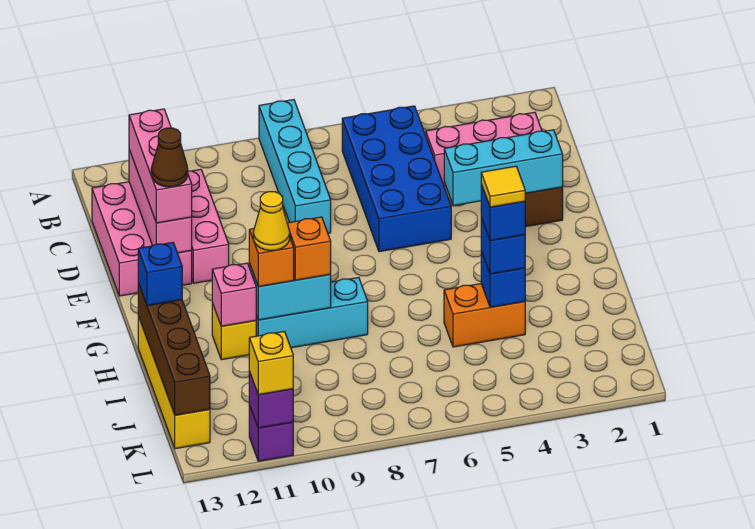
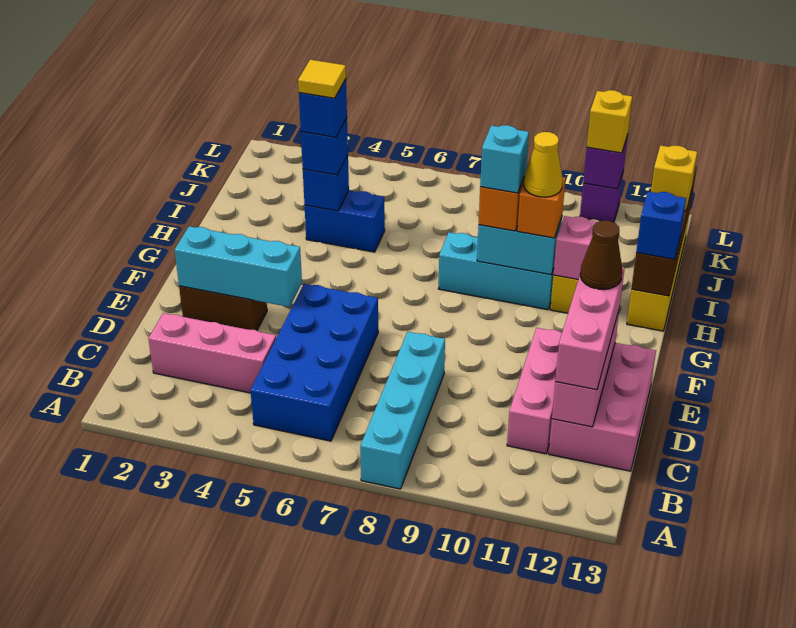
none -> cyan 1x1 brick [480,125,529,193]
orange 1x2 brick [444,284,525,347] -> blue 1x2 brick [305,191,385,252]
none -> yellow 1x1 brick [651,145,697,211]

